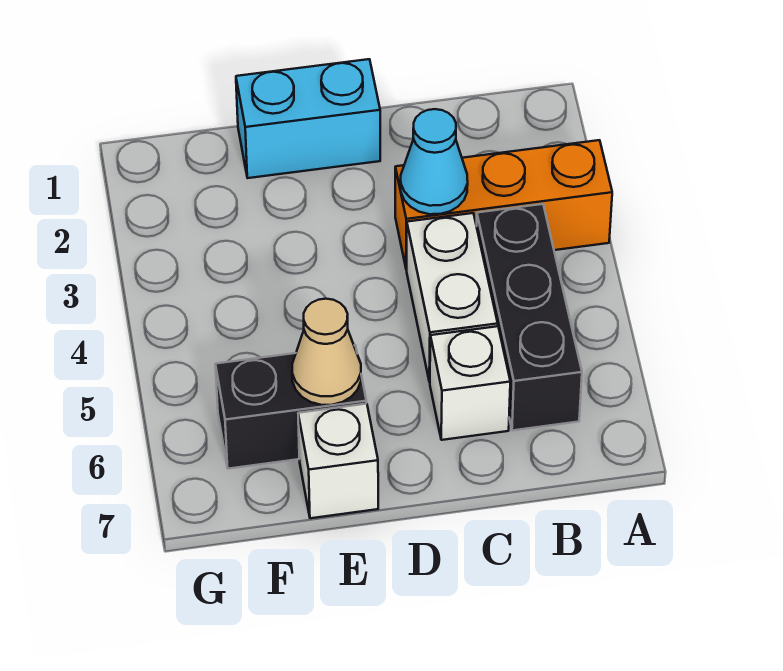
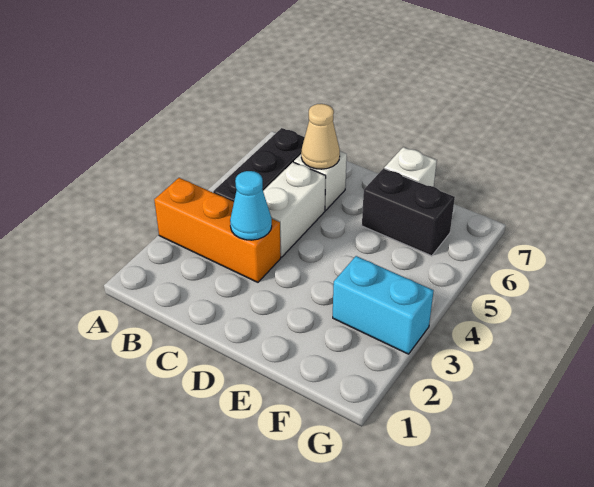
cyan 1x2 brick [236,59,380,178] -> cyan 1x2 brick moved to [333,256,434,354]
tan 1x1 cone [292,299,361,405] -> tan 1x1 cone moved to [301,104,340,169]

